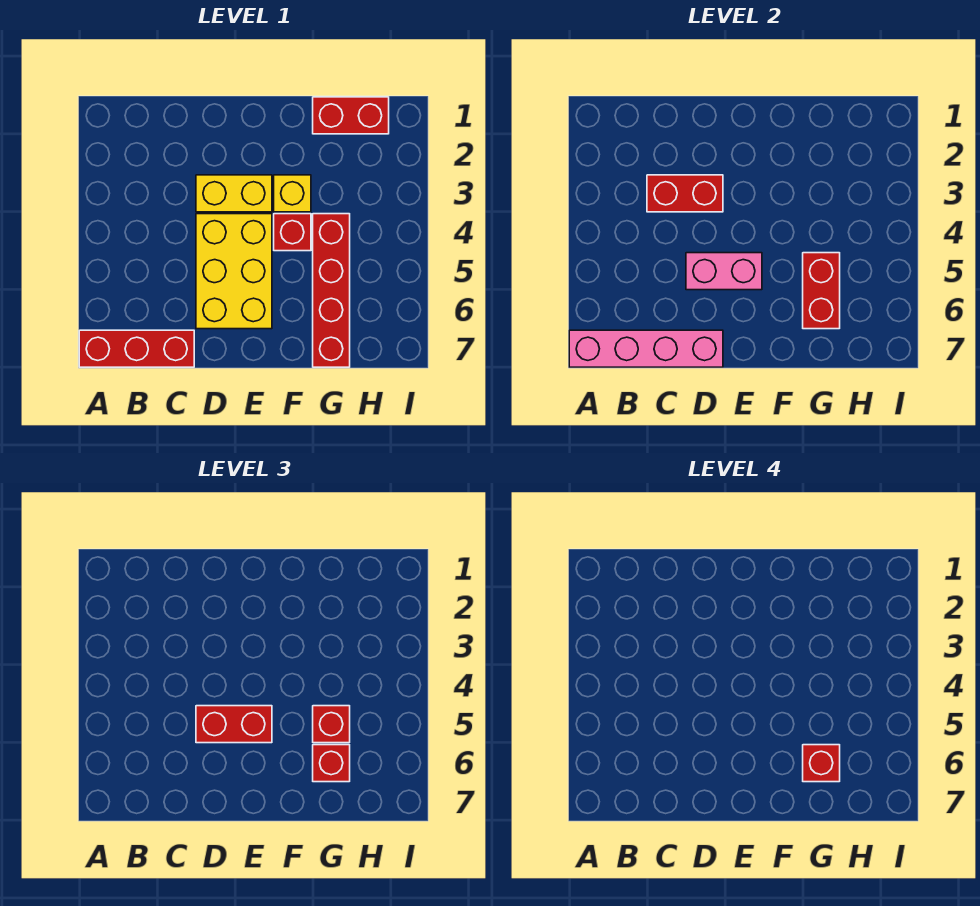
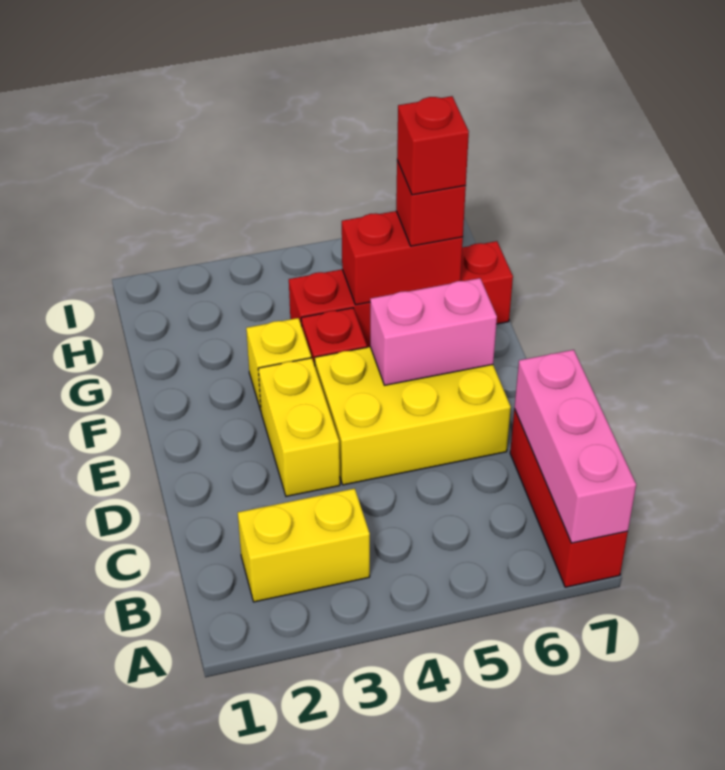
pink 1x4 brick [569,330,723,367] -> pink 1x3 brick [514,350,636,543]
none -> yellow 1x2 brick [238,489,370,602]
red 1x2 brick [647,175,723,212] -> none
pink 1x2 brick [686,253,762,290] -> pink 1x2 brick turned to [370,278,497,385]
red 1x2 brick [196,706,272,743] -> none
red 1x2 brick [313,97,389,134] -> none
red 1x1 brick [313,706,350,743] -> none

